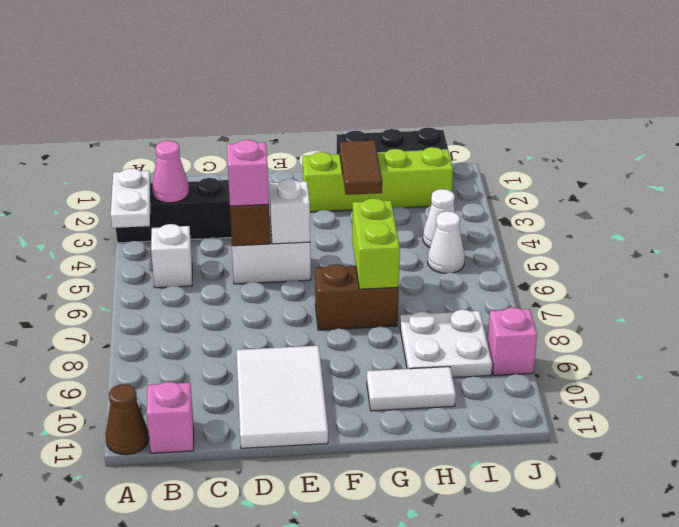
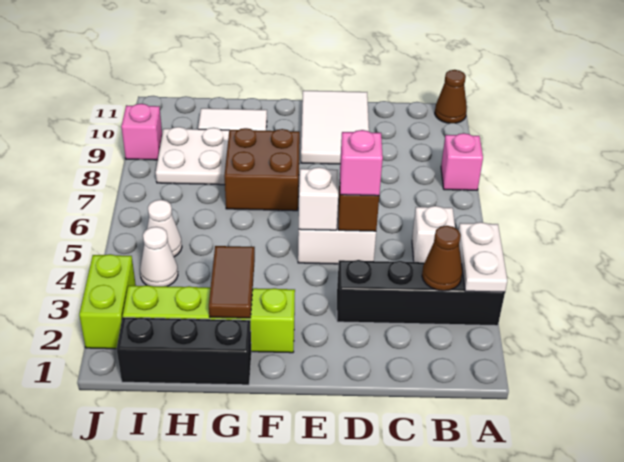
pink 1x1 cone [152,141,189,203] -> brown 1x1 cone [422,226,462,291]
pink 1x1 brick [147,382,194,453] -> pink 1x1 brick moved to [441,133,483,190]
brown 1x2 brick [315,264,399,330] -> brown 2x2 brick [224,128,300,211]
lime 1x2 brick [352,198,400,289] -> lime 1x2 brick moved to [79,254,136,349]

